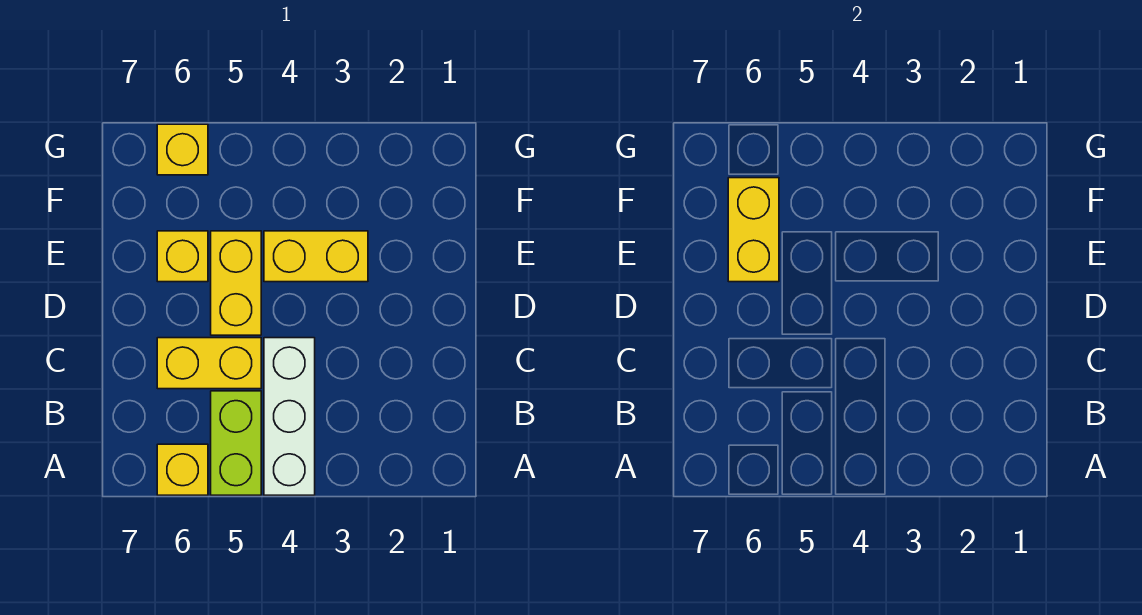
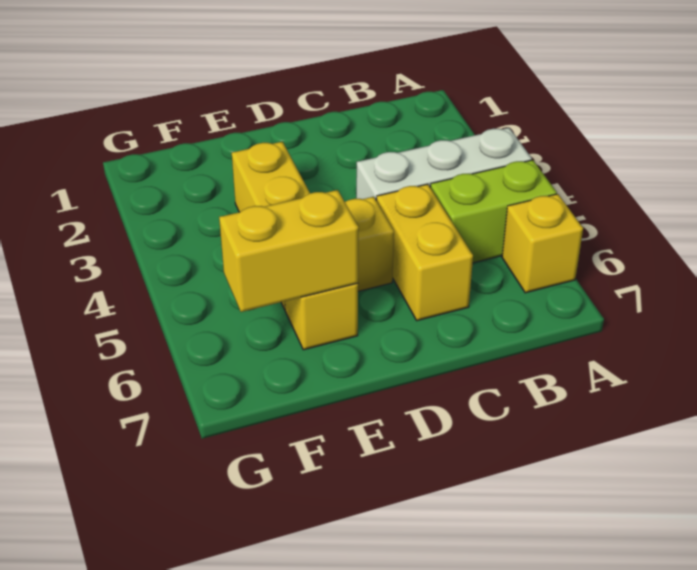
yellow 1x1 brick [157,124,208,175] -> none

